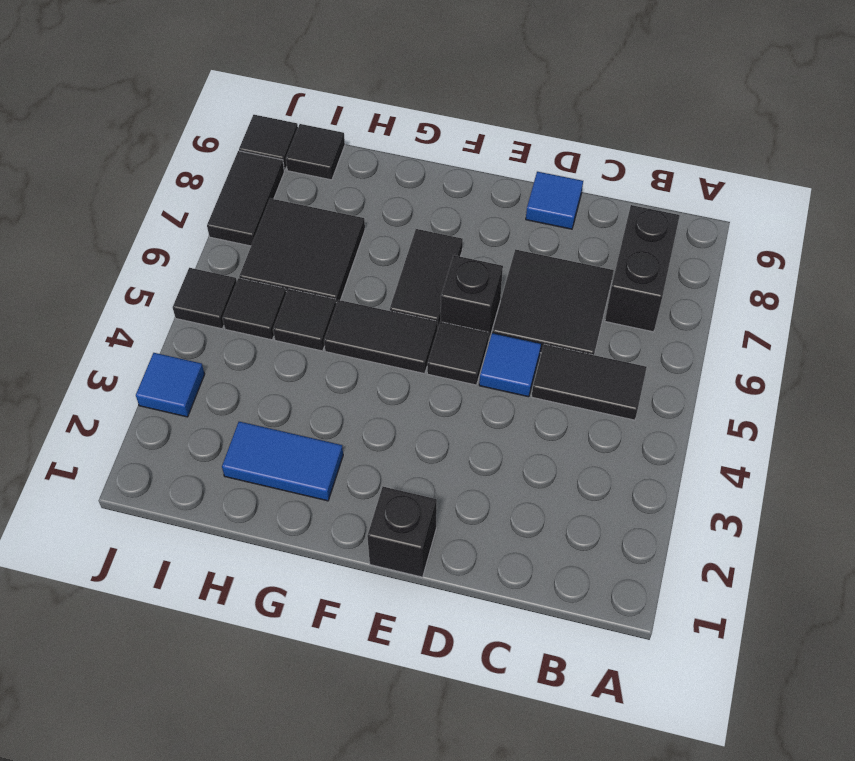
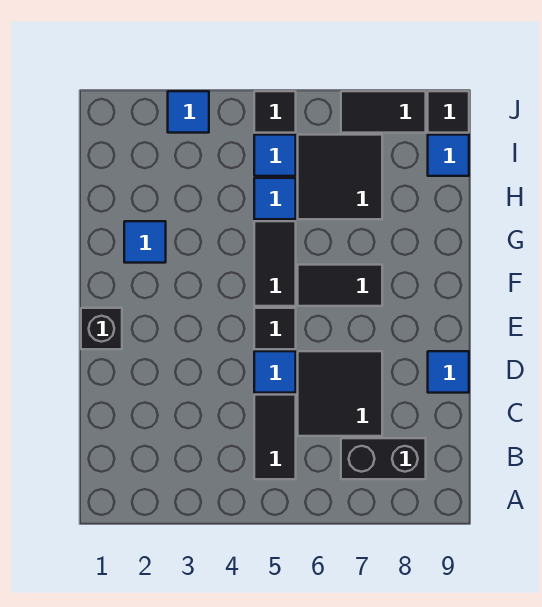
black 1x1 brick [441,255,503,340] -> none
blue 1x2 tile [222,422,343,501] -> blue 1x1 tile [124,221,166,263]
black 1x1 tile [273,289,336,351] -> blue 1x1 tile [254,178,296,219]
black 1x1 tile [223,278,286,340] -> blue 1x1 tile [254,135,296,176]
black 1x1 tile [286,124,345,180] -> blue 1x1 tile [428,135,469,176]

